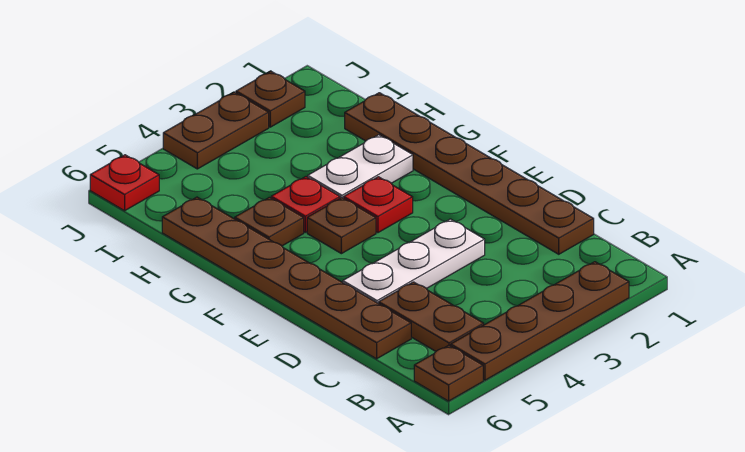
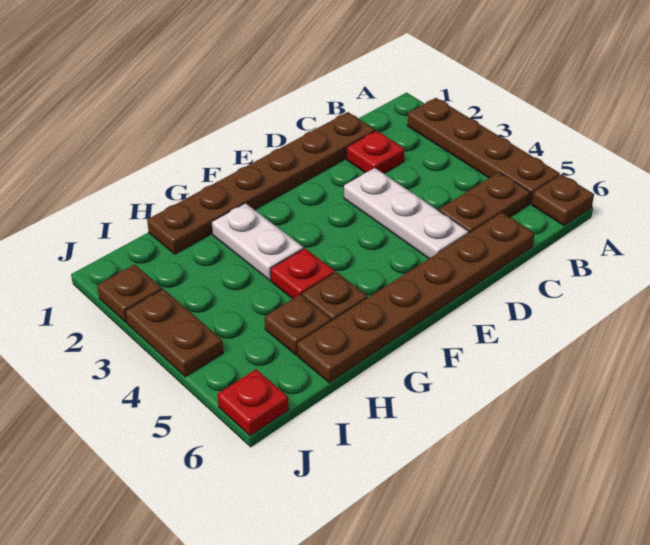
red 1x1 plate [344,177,413,233] -> red 1x1 plate moved to [347,131,405,173]
brown 1x1 plate [307,198,376,254] -> brown 1x1 plate moved to [265,294,331,355]

